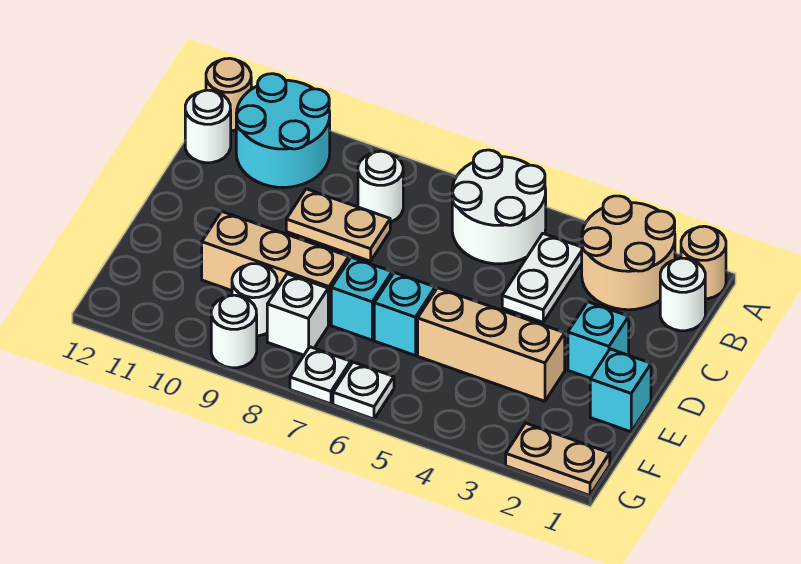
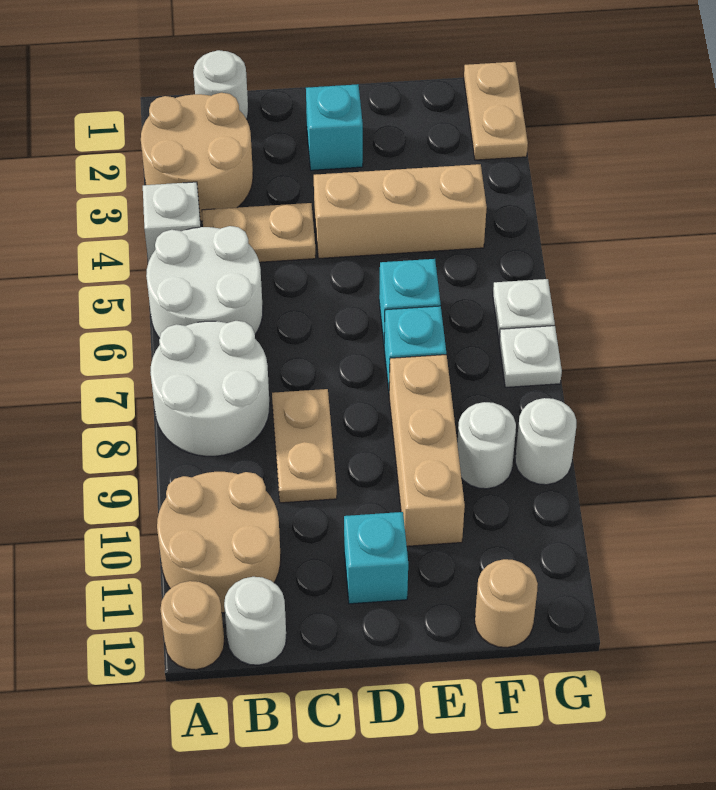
tan 1x1 round brick [681,226,726,299] -> tan 1x1 round brick moved to [475,559,538,648]
cyan 2x2 round brick [236,74,330,187] -> tan 2x2 round brick [157,472,281,613]
white 1x2 plate [502,234,582,322] -> tan 1x2 plate [202,203,316,262]
white 1x1 round brick [358,151,403,222] -> white 2x2 round brick [150,321,270,456]
cyan 1x1 brick [590,349,651,432] -> cyan 1x1 brick moved to [344,512,408,604]
tan 1x3 brick [418,288,565,401] -> tan 1x3 brick turned to [314,164,487,258]
white 1x1 brick [267,274,328,355] -> white 1x1 brick moved to [143,182,201,262]

